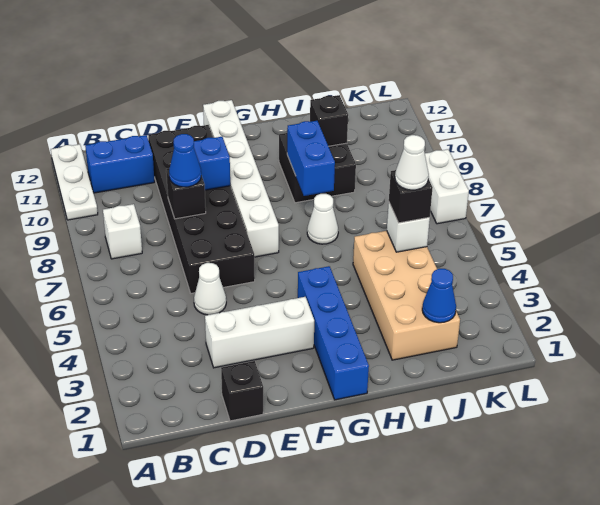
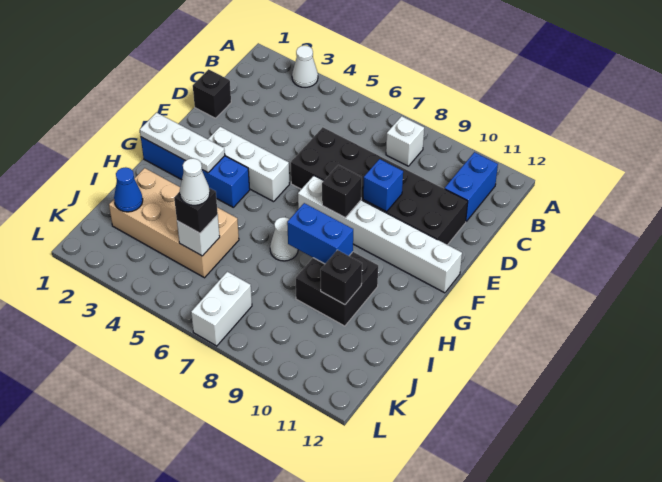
white 1x3 plate [51,144,98,220] -> white 1x3 plate moved to [140,113,225,173]
white 1x3 brick [205,297,314,368] -> white 1x3 brick turned to [208,127,289,202]
white 1x1 cone [194,263,226,315] -> white 1x1 cone moved to [292,46,318,88]
black 1x1 brick [166,168,206,219] -> black 1x1 brick moved to [322,165,362,218]
blue 1x1 cone [169,134,201,187] -> none
white 1x2 brick [425,149,469,224] -> white 1x2 brick turned to [191,272,252,346]

